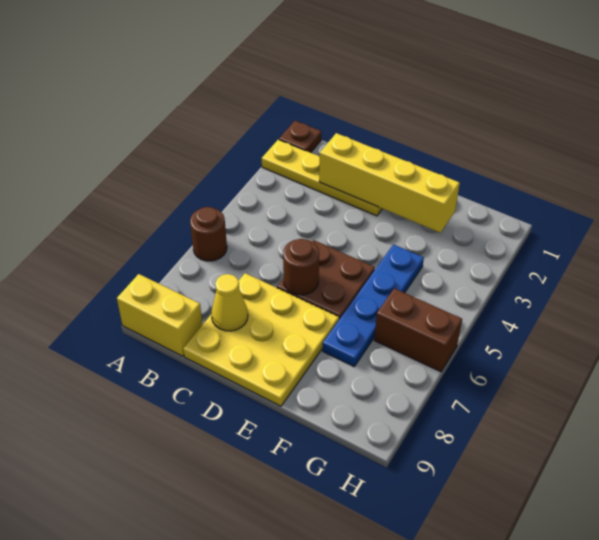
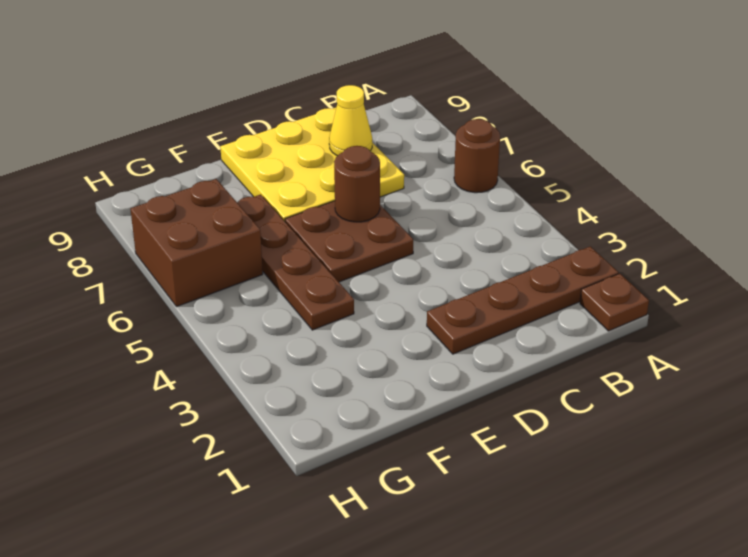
yellow 1x4 plate [262,140,382,216] -> brown 1x4 plate [427,246,618,354]
yellow 1x2 brick [117,274,203,356] -> none
yellow 1x4 brick [319,133,460,233] -> none
blue 1x4 plate [323,244,424,366] -> brown 1x4 plate [237,194,354,330]
brown 1x2 brick [374,288,462,372] -> brown 2x2 brick [130,179,263,307]

